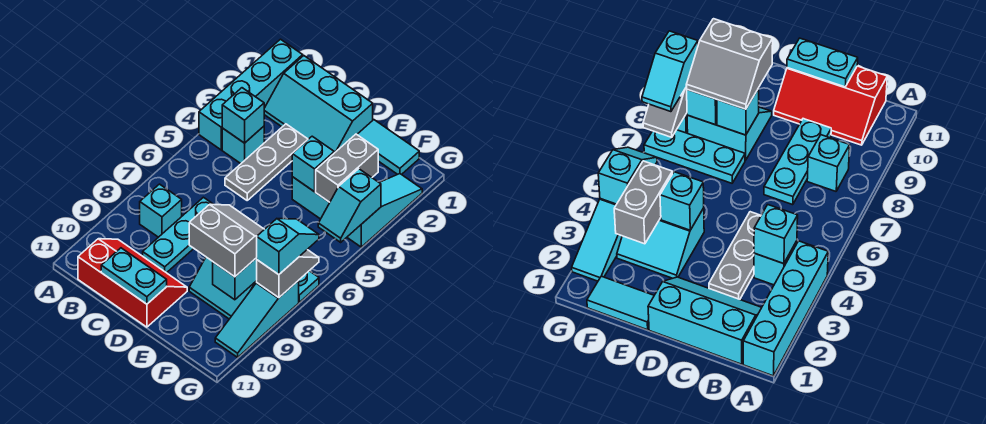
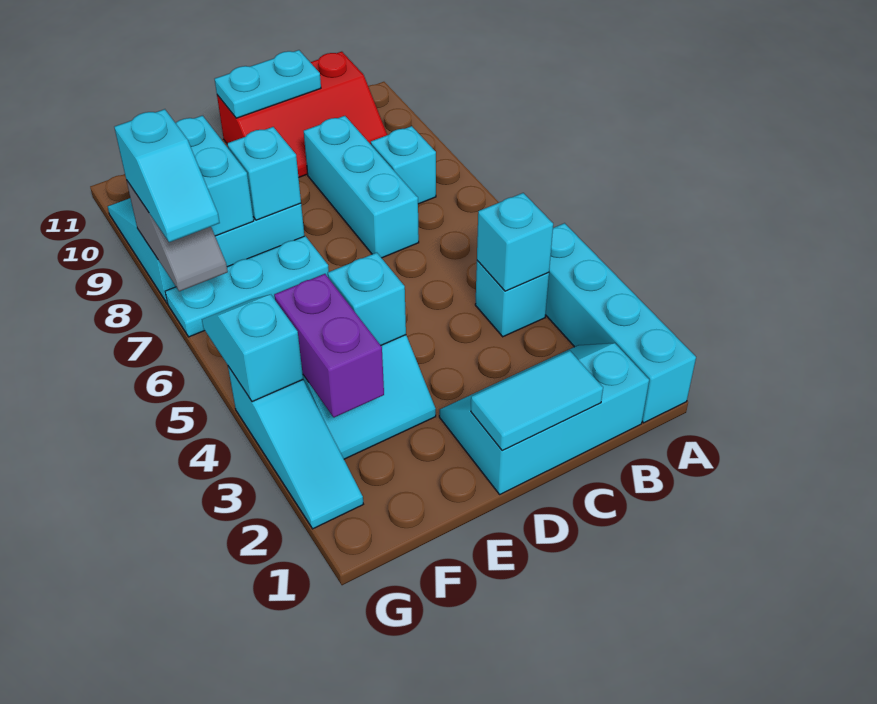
grey 1x3 plate [225,124,308,200] -> none
cyan 1x3 plate [143,197,214,273] -> cyan 1x3 brick [304,116,419,258]
cyan 1x2 tile [357,120,419,175] -> cyan 1x2 tile moved to [471,351,603,450]
grey 2x2 slope [189,204,264,277] -> none
grey 1x2 brick [316,134,378,202] -> purple 1x2 brick [274,274,384,417]

